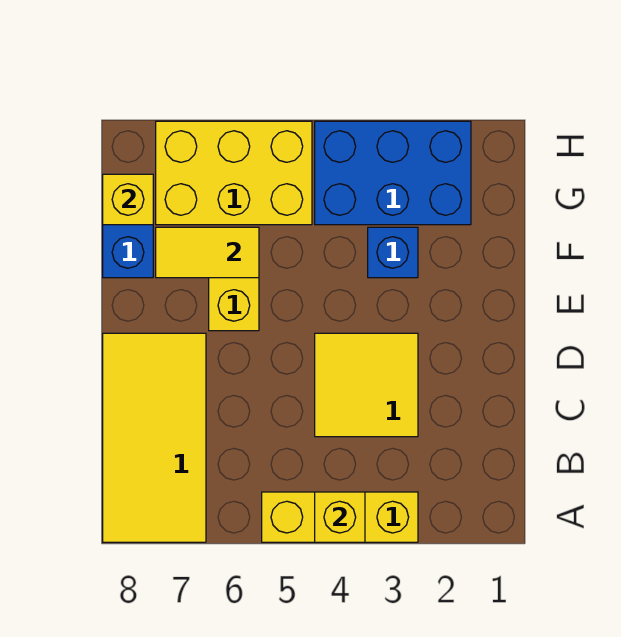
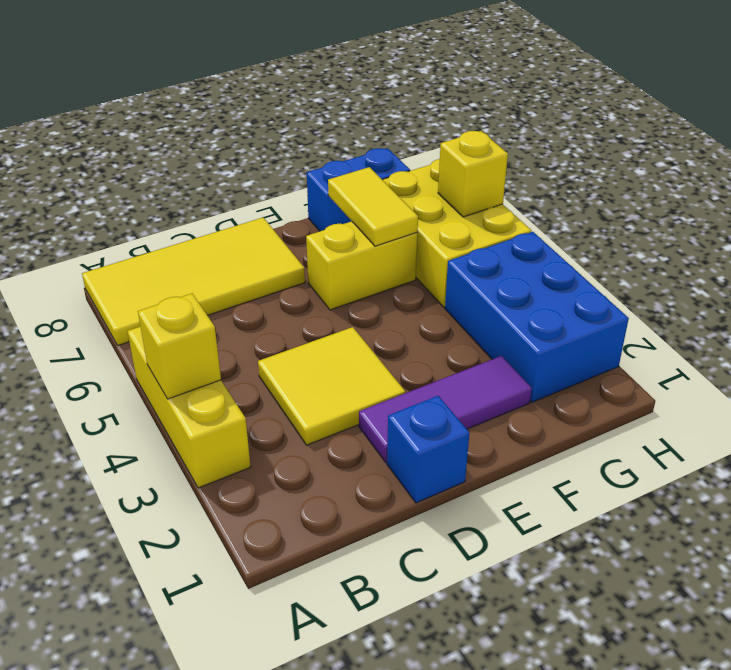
none -> purple 1x3 tile [359,356,532,462]
blue 1x1 brick [368,227,418,278] -> blue 1x1 brick moved to [387,396,469,503]
yellow 1x1 brick [103,174,153,225] -> yellow 1x1 brick moved to [438,131,508,217]

